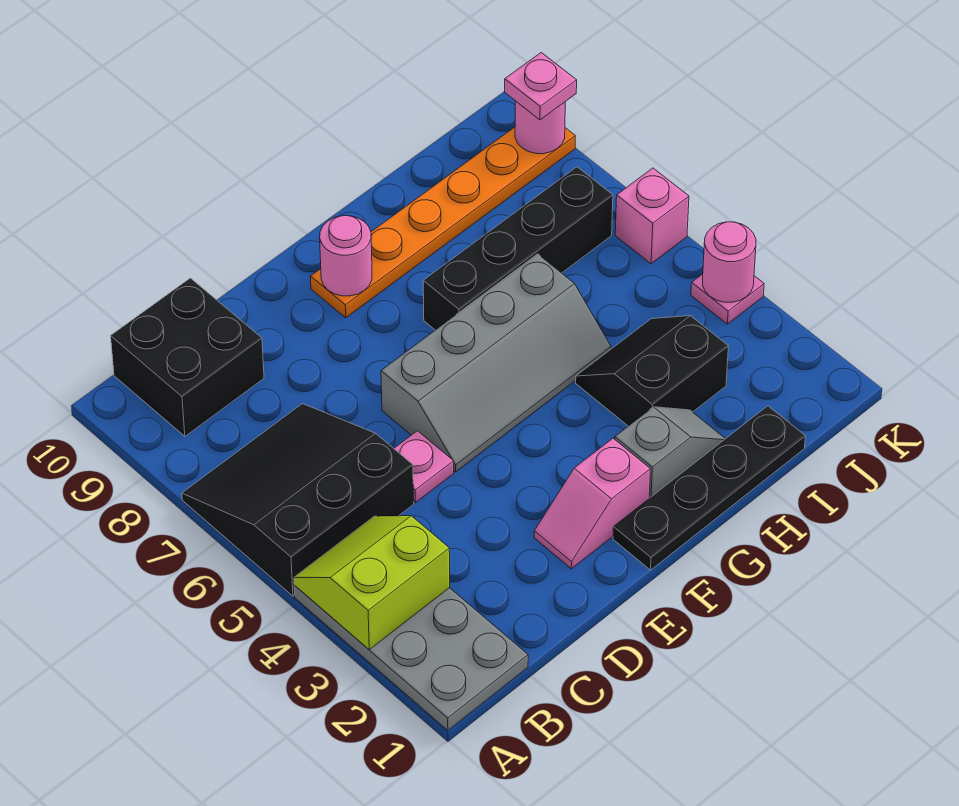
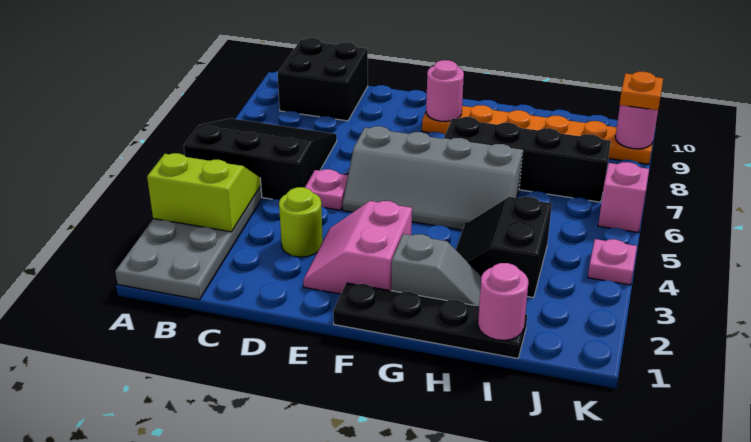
none -> lime 1x1 round brick [279,187,323,257]
pink 1x2 slope [534,438,650,569] -> pink 2x2 slope [303,201,412,294]
black 2x2 slope [576,316,729,426] -> black 2x2 slope turned to [456,196,552,298]
pink 1x1 round brick [703,222,756,302] -> pink 1x1 round brick moved to [478,263,528,340]
pink 1x1 plate [505,53,577,120] -> orange 1x1 plate [619,72,663,110]

